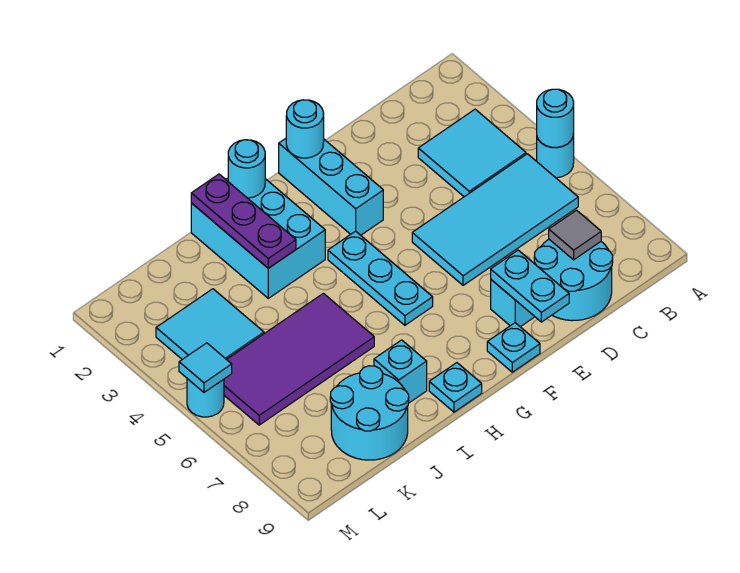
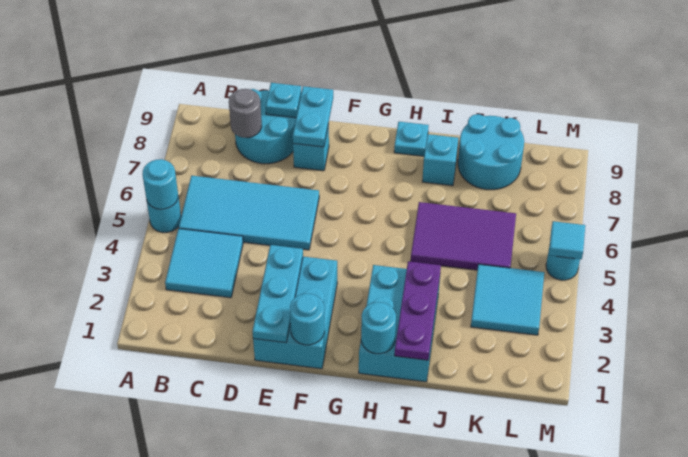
grey 1x1 tile [549,210,601,260] -> grey 1x1 round brick [229,89,262,138]
cyan 1x3 brick [279,138,383,235] -> cyan 2x3 brick [253,257,337,369]
cyan 1x1 plate [487,323,540,372] -> cyan 1x1 plate moved to [266,83,302,118]
cyan 1x3 plate [328,231,433,325] -> cyan 1x3 plate moved to [252,245,303,343]
purple 2x4 tile [224,293,374,425] -> purple 2x3 tile [411,202,516,270]

